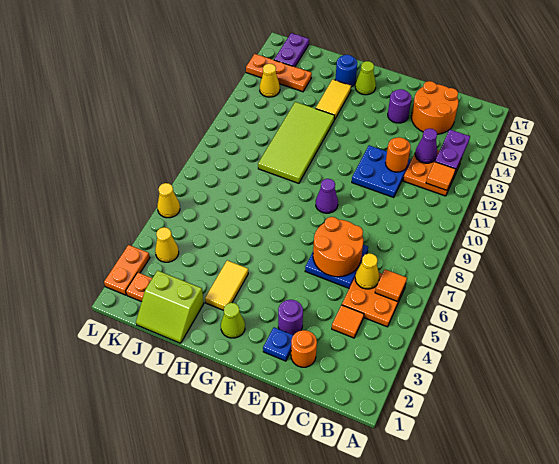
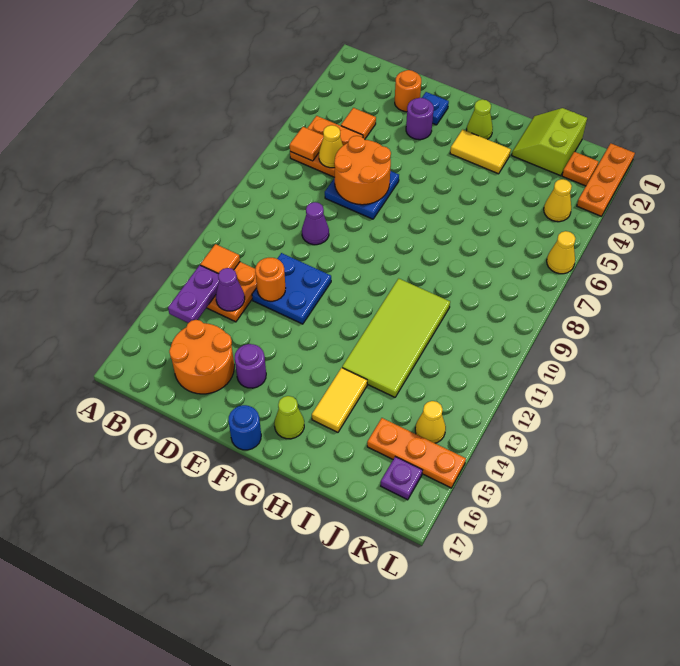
purple 1x1 cone [316,179,338,213] -> purple 1x1 cone moved to [302,202,329,245]
yellow 1x2 tile [205,260,248,310] -> yellow 1x2 tile turned to [450,129,511,174]
blue 1x1 round brick [335,55,357,87] -> blue 1x1 round brick moved to [228,405,261,450]
lime 2x2 slope [136,270,204,343] -> lime 2x2 slope turned to [512,108,587,176]
purple 1x2 plate [274,33,309,67] -> purple 1x1 plate [381,457,422,500]
orange 1x2 plate [104,245,150,295] -> orange 1x3 plate [577,143,635,216]

